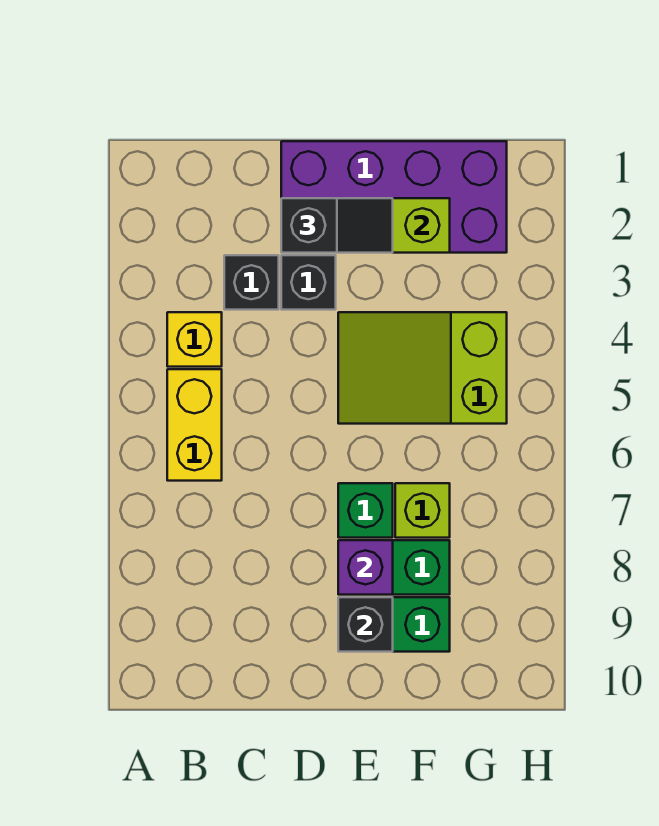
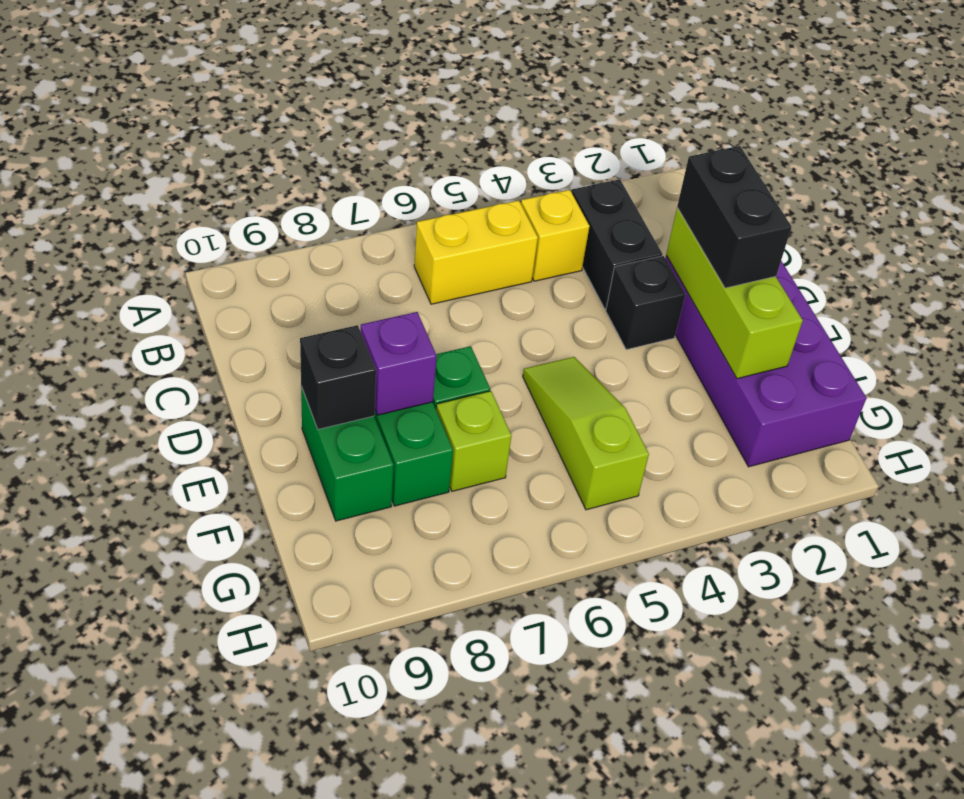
black 1x1 brick [224,255,279,310] -> black 1x2 brick [572,179,662,309]
black 1x2 slope [281,198,393,253] -> black 1x2 brick [677,146,791,288]
lime 2x3 slope [338,312,507,424] -> lime 1x3 slope [523,357,649,510]

